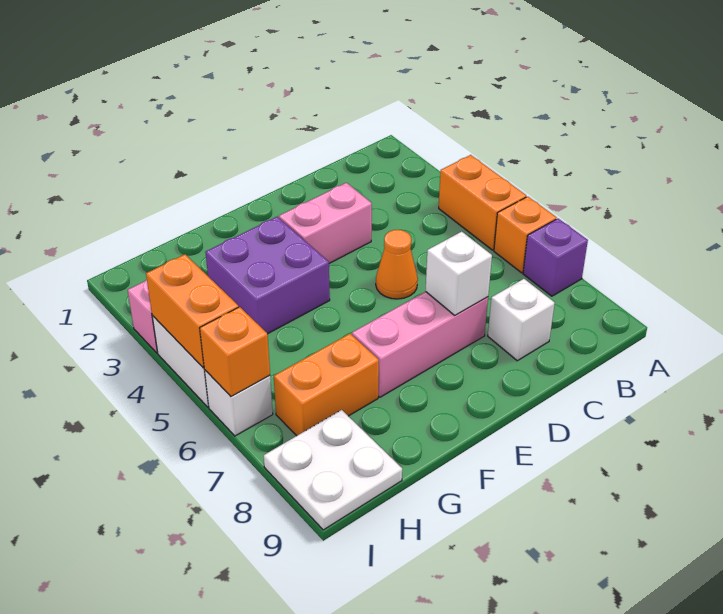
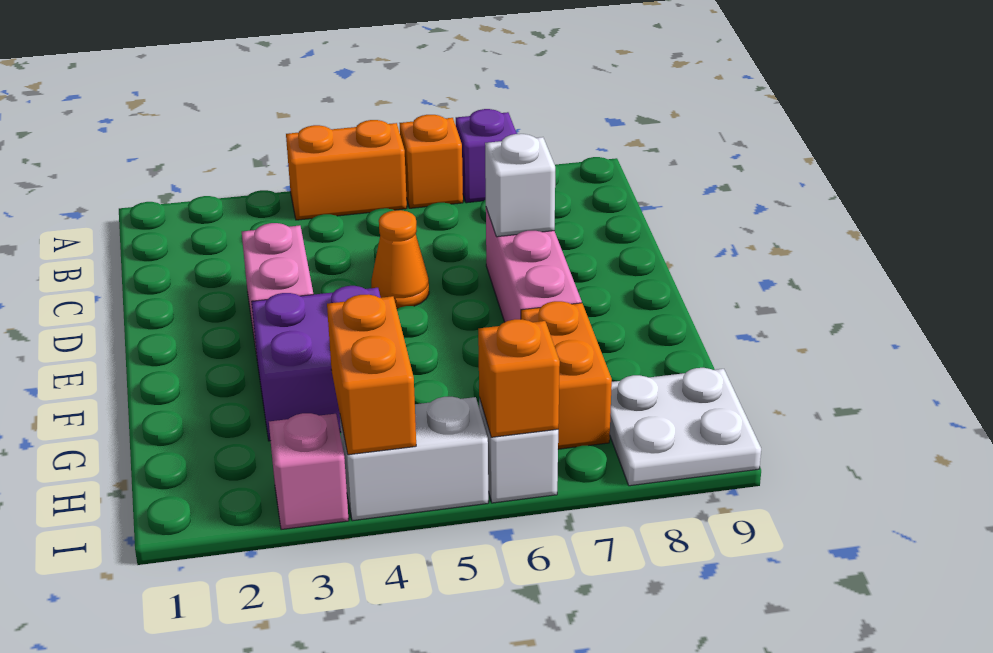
white 1x1 brick [488,279,555,361] -> none
orange 1x2 brick [146,254,239,368] -> orange 1x2 brick turned to [327,294,416,455]

